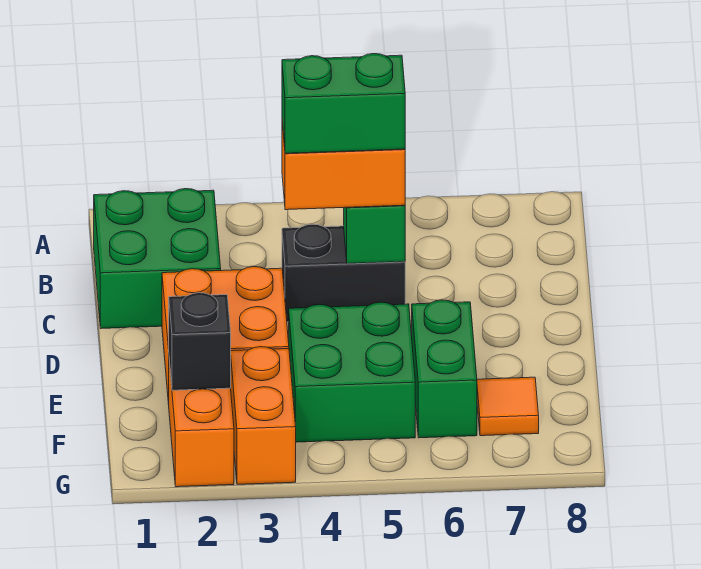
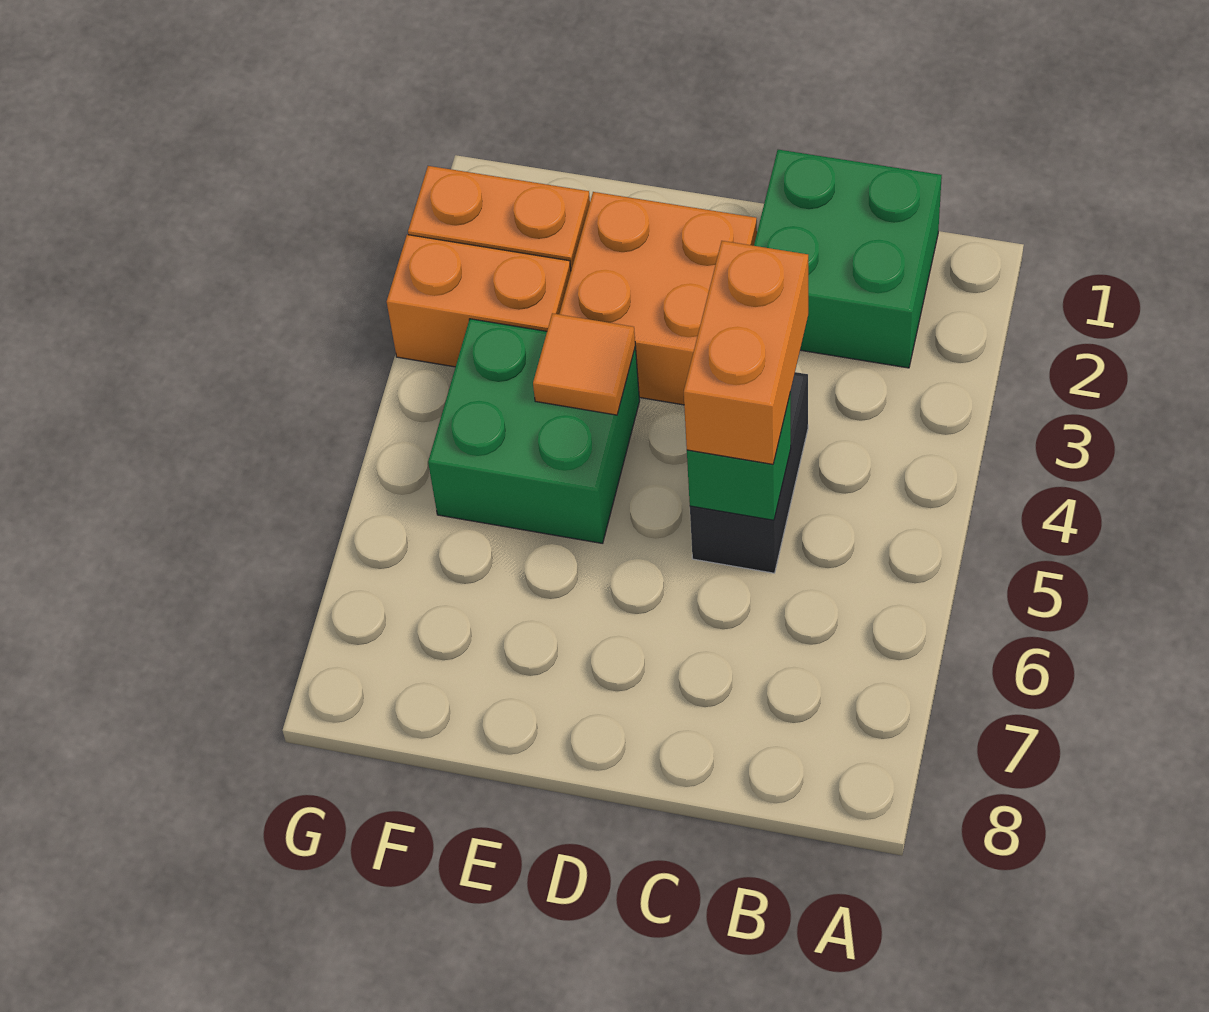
green 1x2 brick [282,54,405,153] -> none
green 1x2 brick [412,300,477,438] -> none
black 1x1 brick [169,293,231,390] -> none
orange 1x1 tile [477,377,539,436] -> orange 1x1 tile moved to [533,313,635,415]

